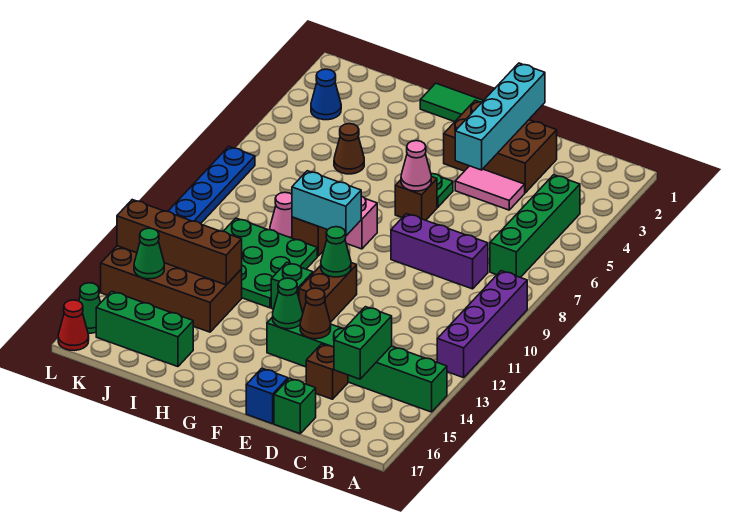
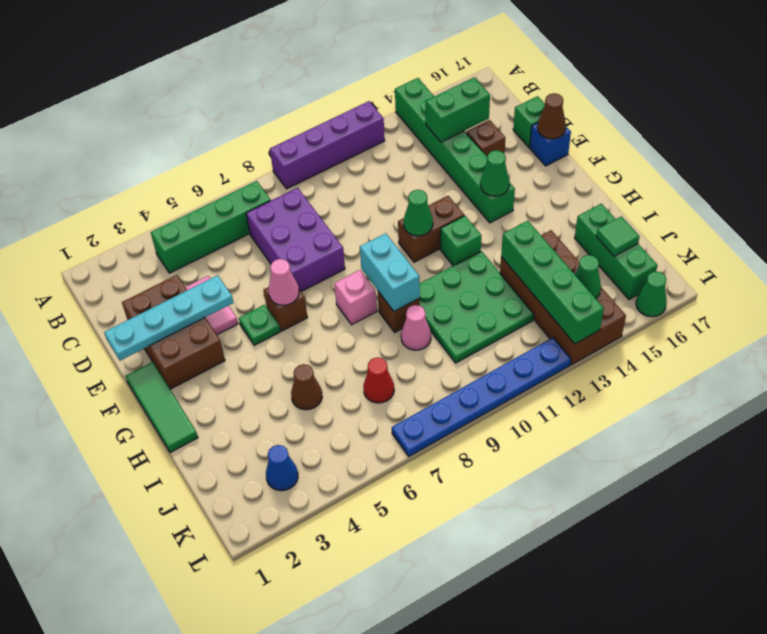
purple 1x3 brick [391,214,488,289] -> purple 2x3 brick [246,188,345,292]
cyan 1x4 brick [455,63,545,170] -> cyan 1x4 plate [104,275,233,361]
brown 1x1 cone [300,288,331,339] -> brown 1x1 cone moved to [537,93,566,139]
brown 1x4 brick [117,200,242,285] -> green 1x4 brick [501,221,604,344]
none -> green 1x1 tile [596,216,640,256]
red 1x1 cone [58,300,89,351] -> red 1x1 cone moved to [363,358,394,403]

